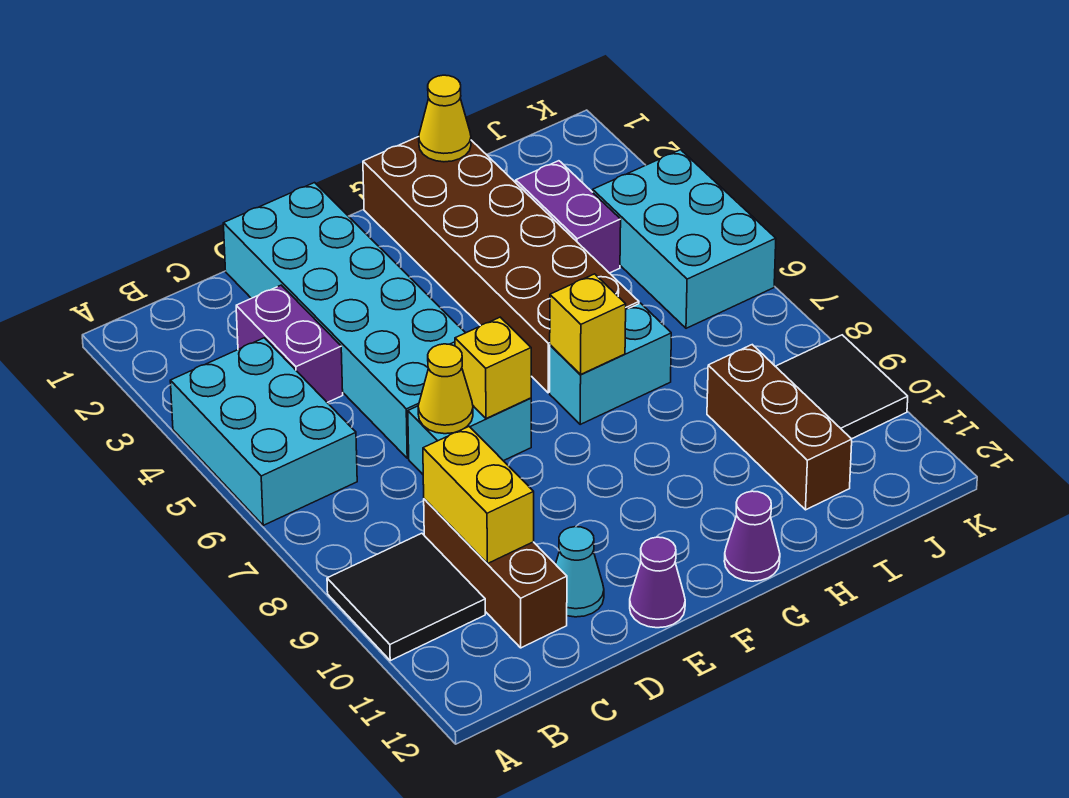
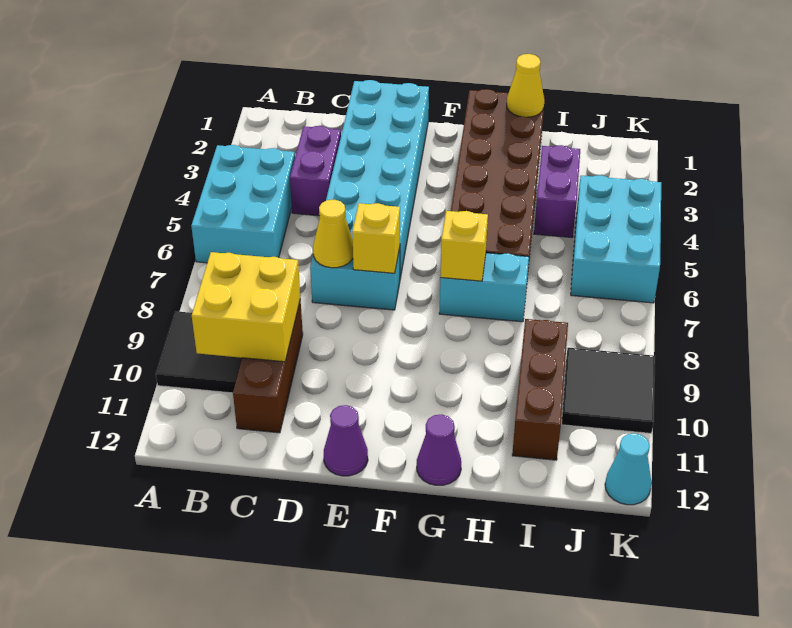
yellow 1x2 brick [423,427,534,564] -> yellow 2x2 brick [192,252,300,362]
cyan 1x1 cone [556,527,604,617] -> cyan 1x1 cone moved to [605,433,652,505]

